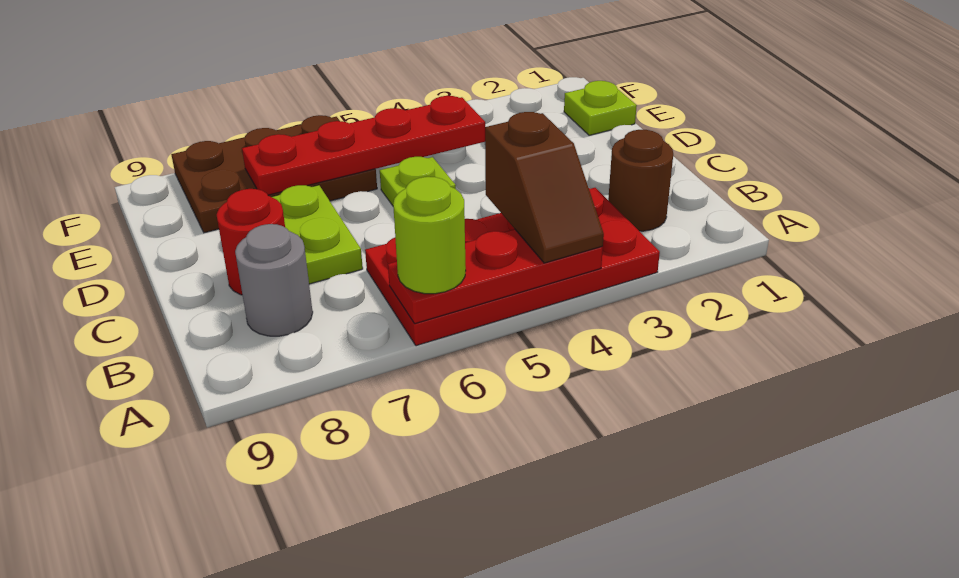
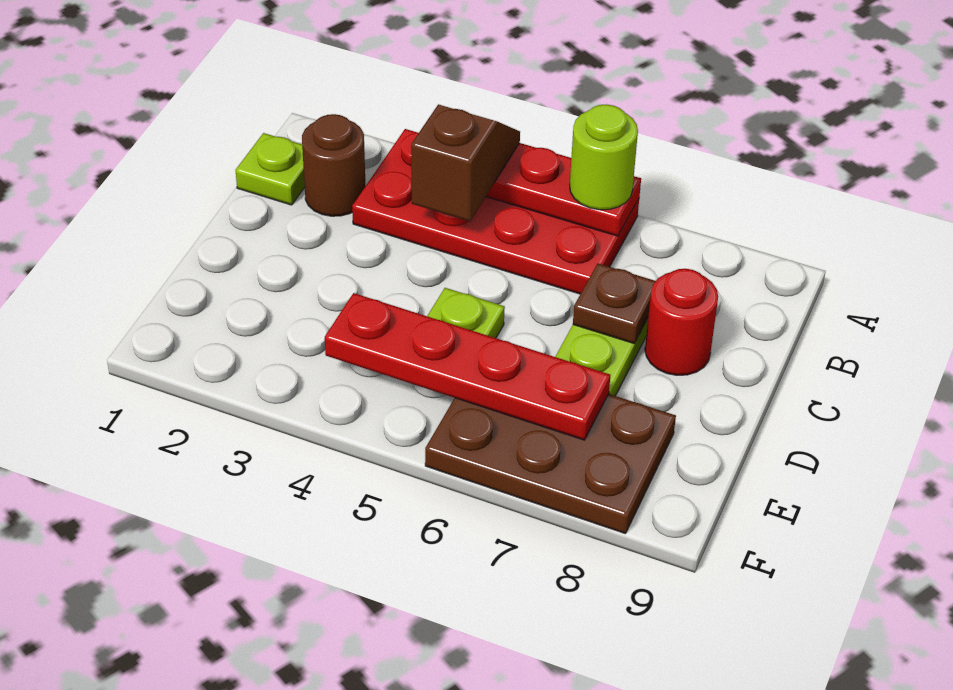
grey 1x1 round brick [235,224,313,336] -> none
none -> brown 1x1 plate [573,263,655,344]
lime 1x1 plate [564,81,637,135] -> lime 1x1 plate moved to [236,133,305,205]

